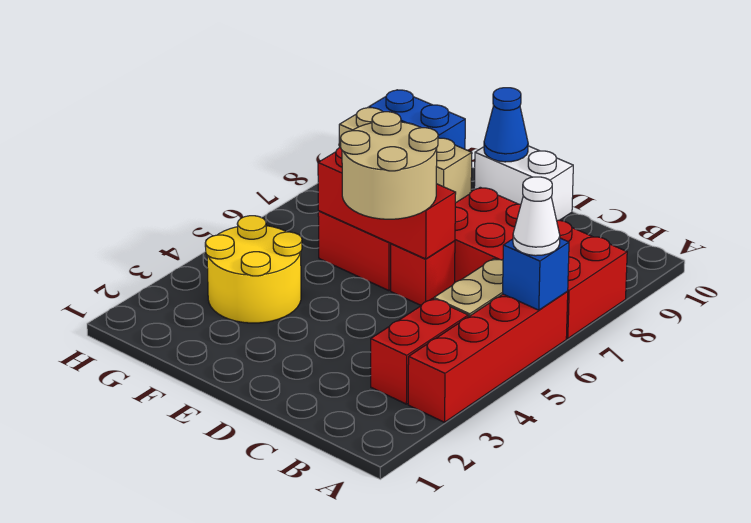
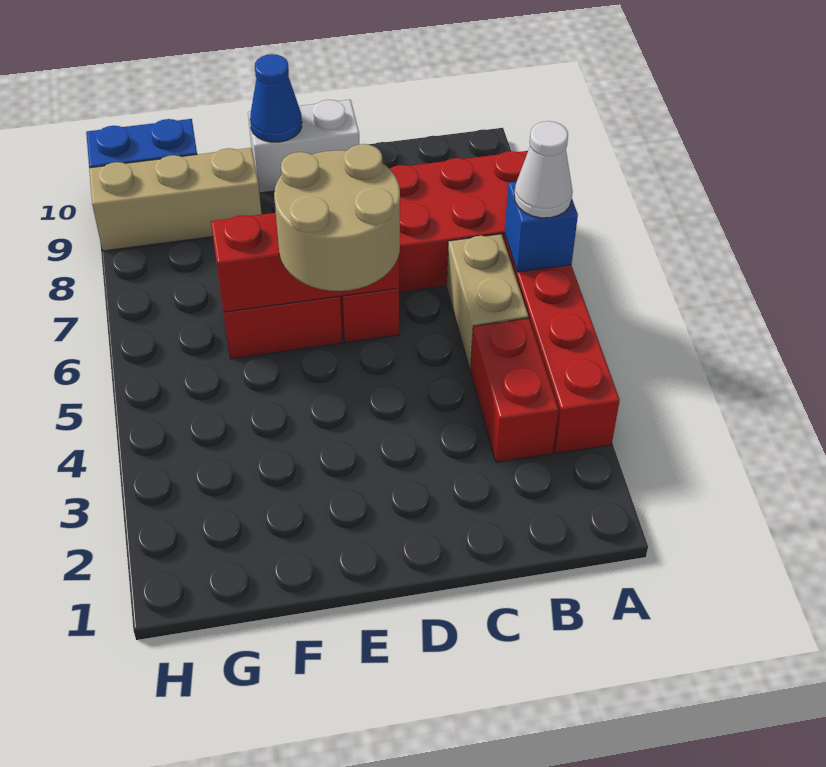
yellow 2x2 round brick [205,216,302,323] -> none

